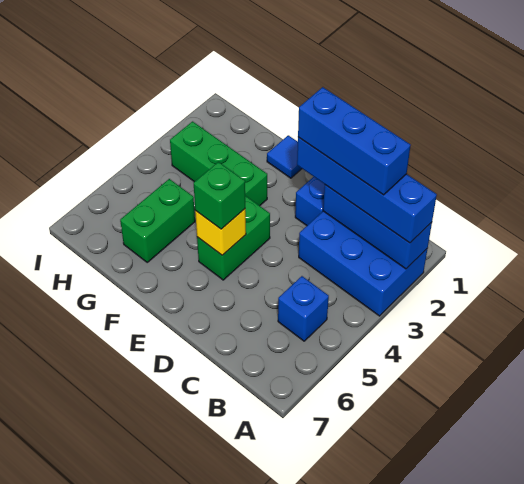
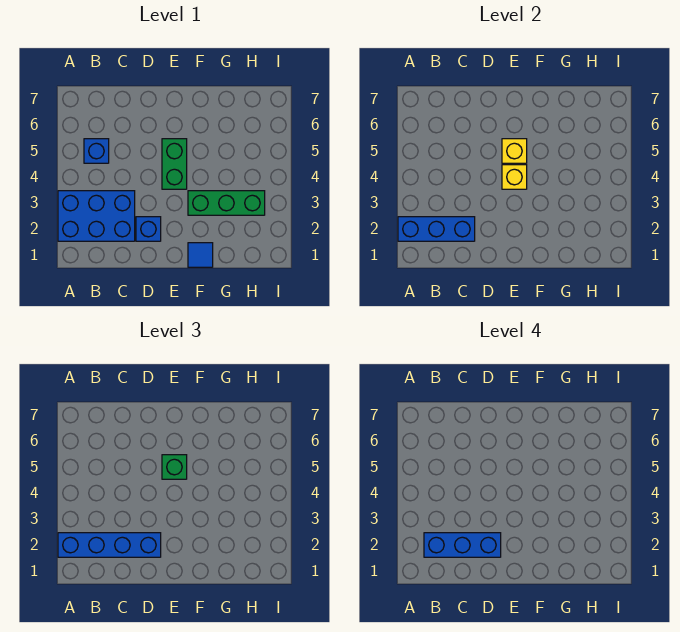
none -> yellow 1x1 brick [502,165,527,189]
green 1x2 brick [120,179,195,262] -> none

